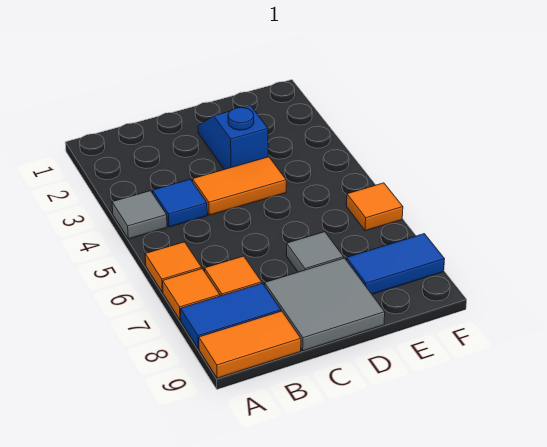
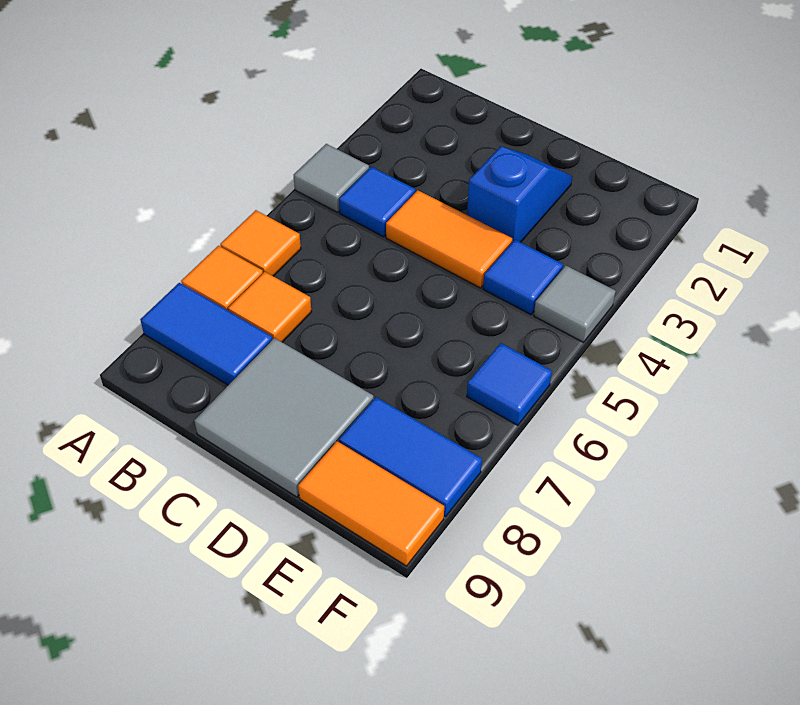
orange 1x2 tile [199,311,301,378] -> orange 1x2 tile moved to [298,441,444,566]
grey 1x1 tile [287,232,344,272] -> grey 1x1 tile moved to [534,266,616,342]
none -> blue 1x1 tile [483,240,563,315]
orange 1x1 tile [347,183,403,231] -> blue 1x1 tile [467,343,552,426]

